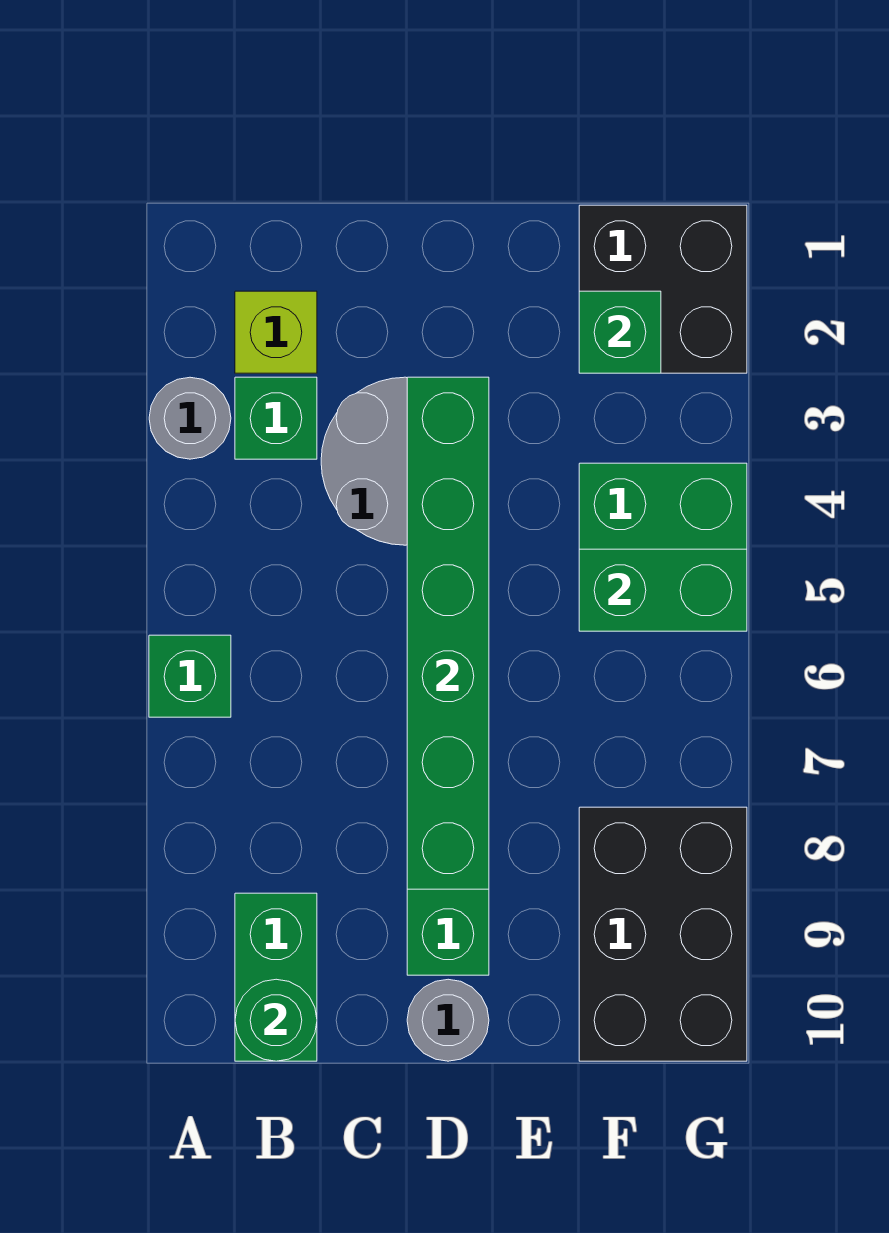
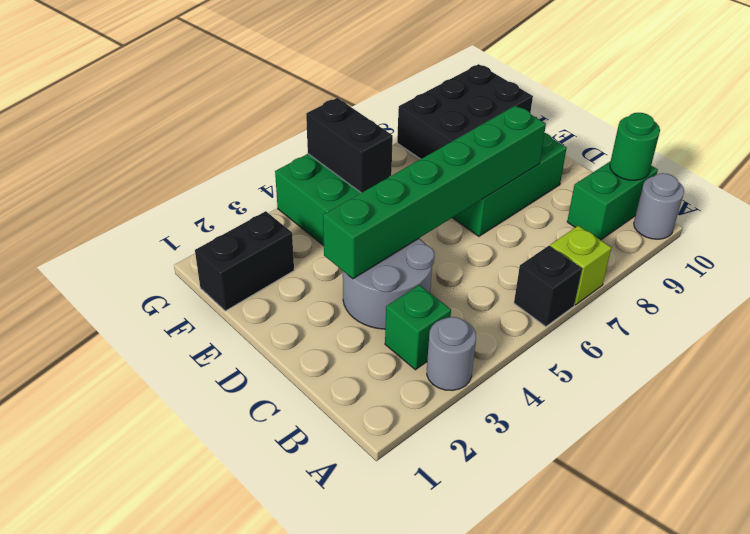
green 1x1 brick [149,635,231,717] -> black 1x1 brick [514,246,582,327]
lime 1x1 brick [235,291,317,373] -> lime 1x1 brick moved to [550,226,611,305]
grey 1x1 round brick [407,979,489,1061] -> grey 1x1 round brick moved to [634,173,684,239]
black 2x2 brick [579,205,747,373] -> black 1x2 brick [195,211,294,311]
green 1x1 brick [579,291,661,373] -> none
green 1x2 brick [579,549,747,631] -> black 1x2 brick [306,98,393,193]

